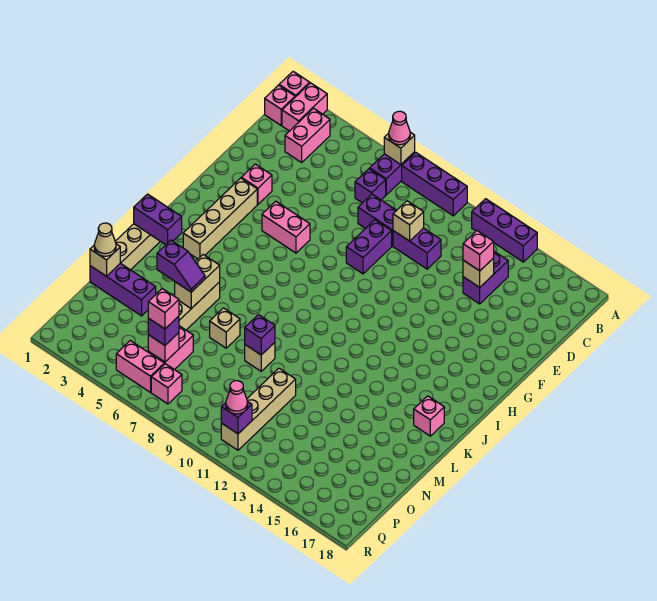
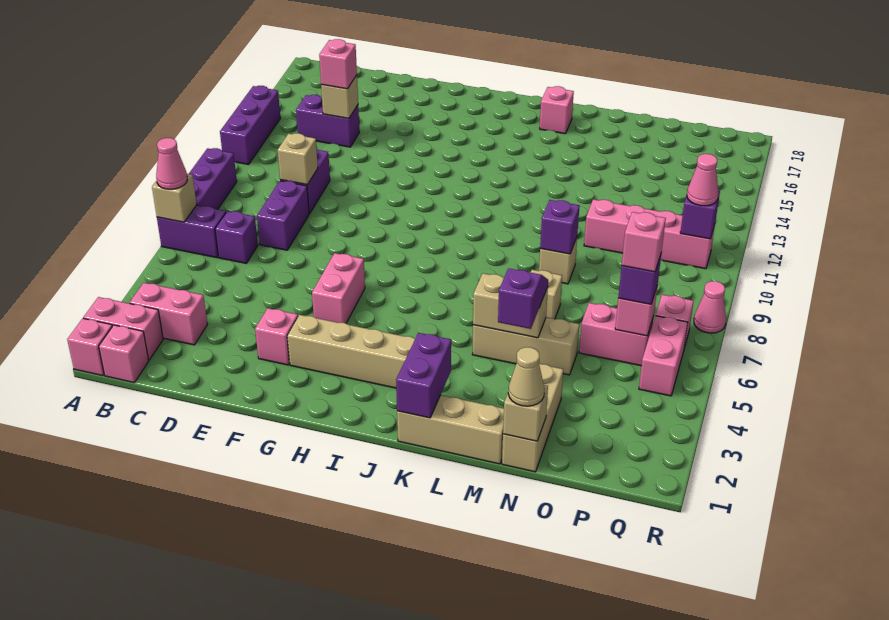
purple 1x2 brick [346,220,392,274] -> none
purple 1x3 brick [90,263,156,316] -> tan 1x3 brick [502,364,563,472]
tan 1x4 brick [221,368,296,450] -> pink 1x4 brick [584,199,715,269]
none -> pink 1x1 cone [694,281,726,333]

